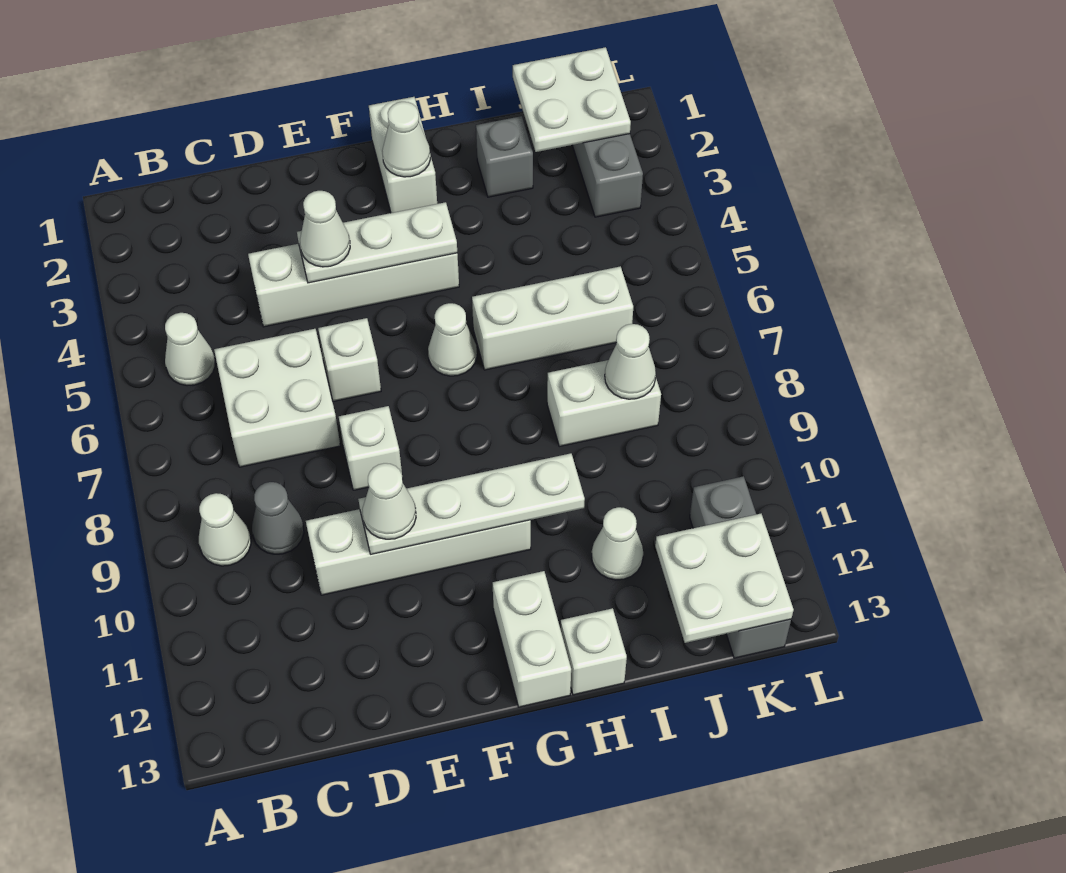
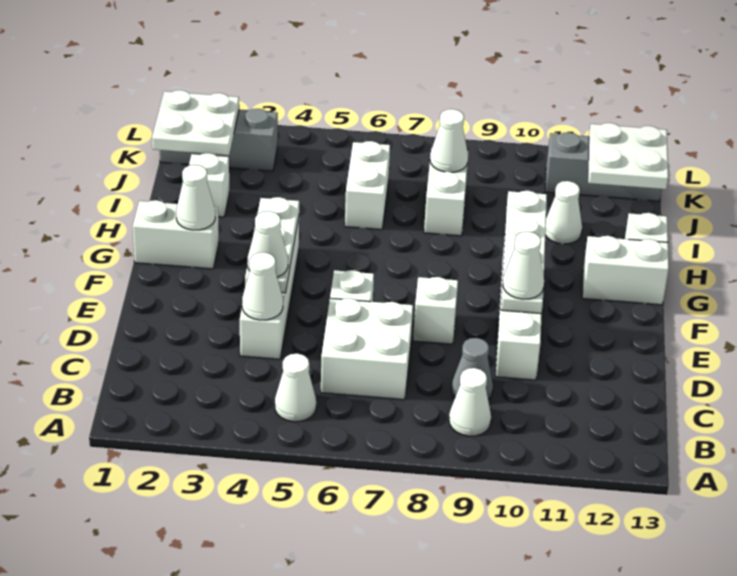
white 1x1 cone [428,303,477,376] -> white 1x1 cone moved to [242,252,283,320]
white 1x3 brick [472,266,633,370] -> white 1x2 brick [345,141,390,230]
grey 1x1 brick [476,116,533,197] -> white 1x1 brick [189,153,229,217]

